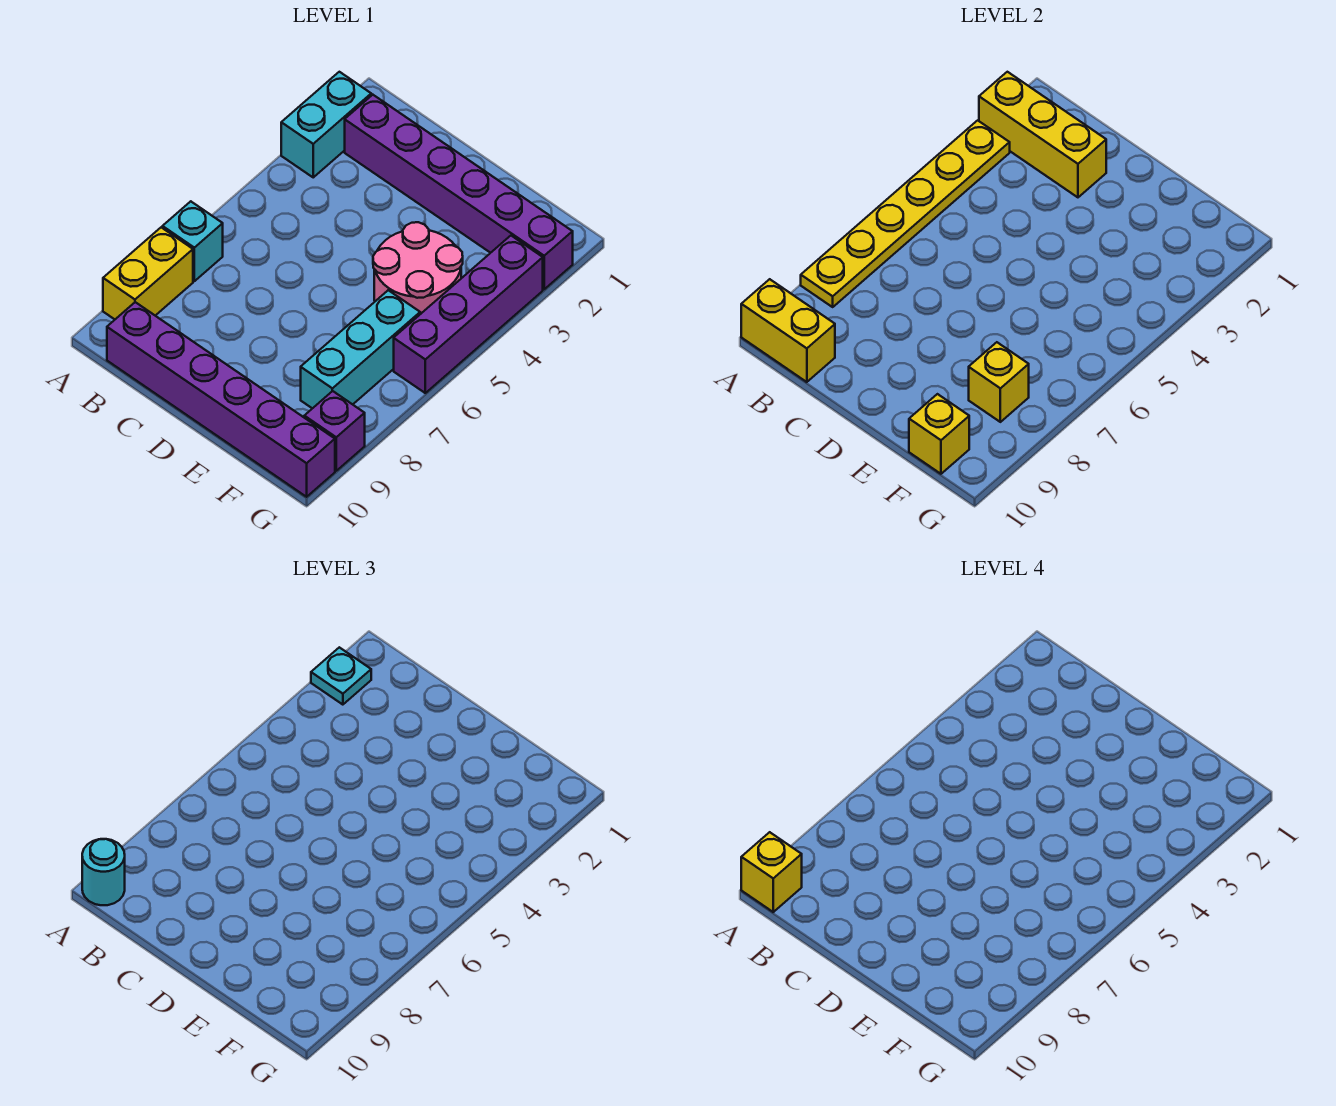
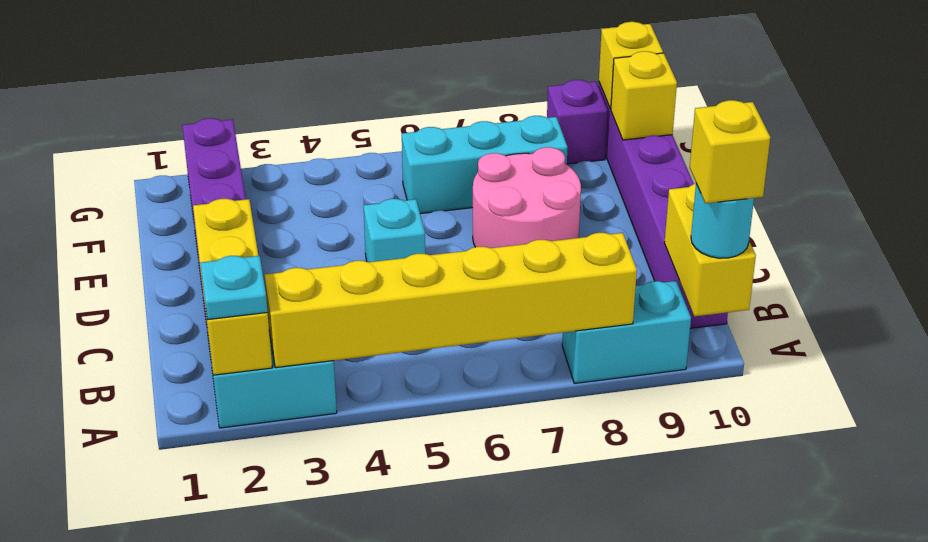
yellow 1x6 plate [801,120,1010,307] -> yellow 1x6 brick [265,233,637,368]
cyan 1x1 brick [162,201,223,281] -> cyan 1x1 brick moved to [363,199,425,262]
yellow 1x2 brick [103,227,193,319] -> cyan 1x2 brick [562,281,691,383]
pink 2x2 round brick [373,222,463,314] -> pink 2x2 round brick moved to [473,147,581,248]
yellow 1x1 brick [969,342,1029,422] -> yellow 1x1 brick moved to [599,22,663,109]
purple 1x4 brick [394,236,543,393] -> none

